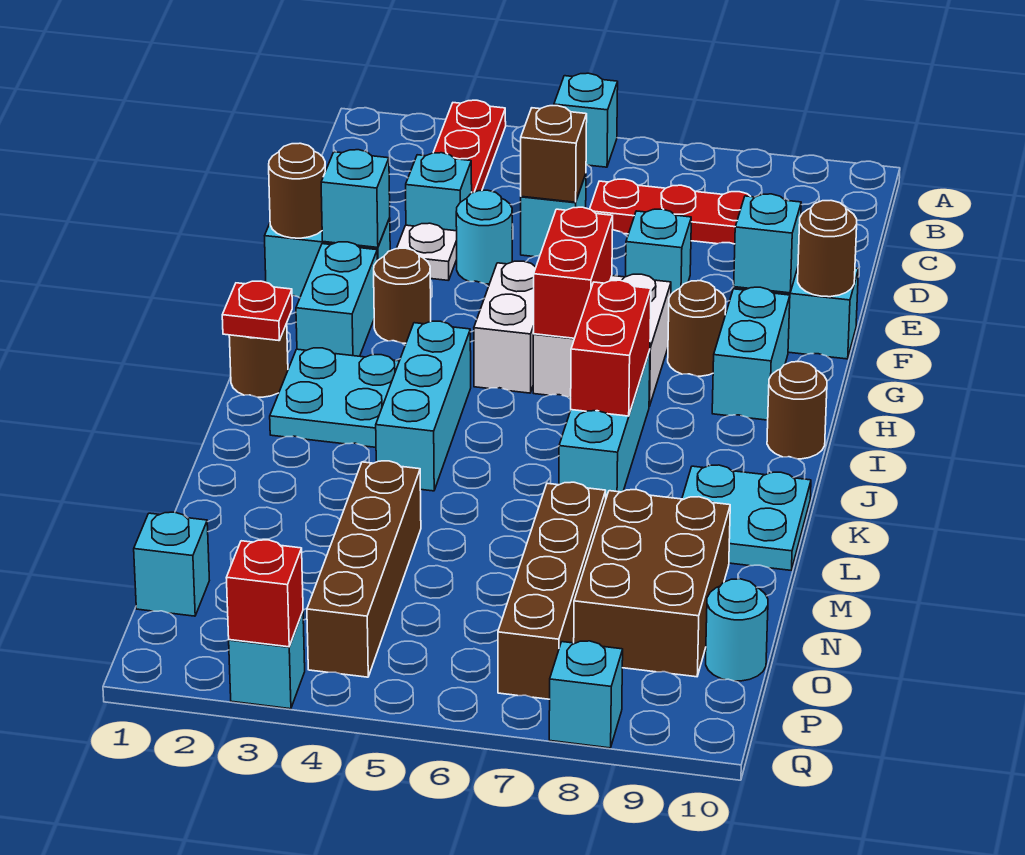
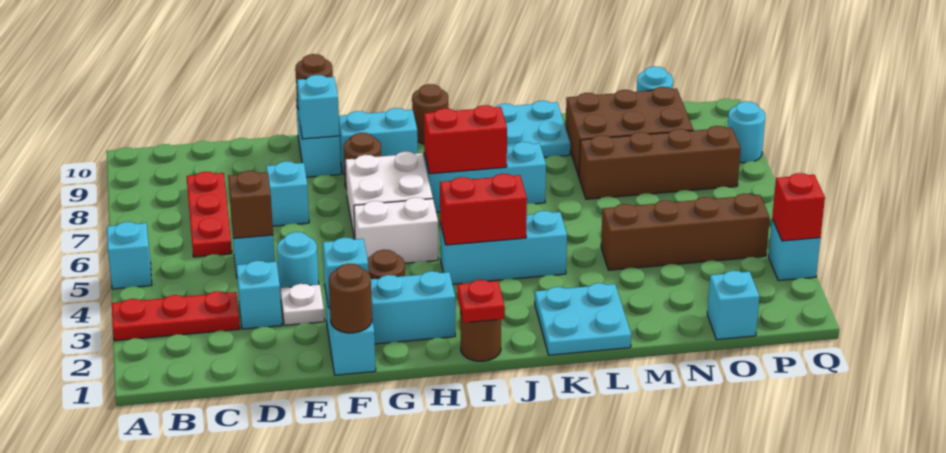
red 1x2 brick [534,207,613,338] -> red 1x2 brick moved to [440,174,527,245]
cyan 2x2 plate [270,348,399,447] -> cyan 2x2 plate moved to [535,283,631,355]
cyan 1x1 brick [549,641,623,748] -> cyan 1x1 round brick [727,101,765,163]

